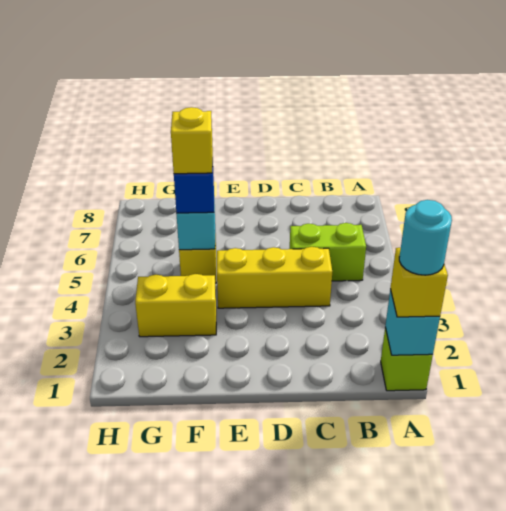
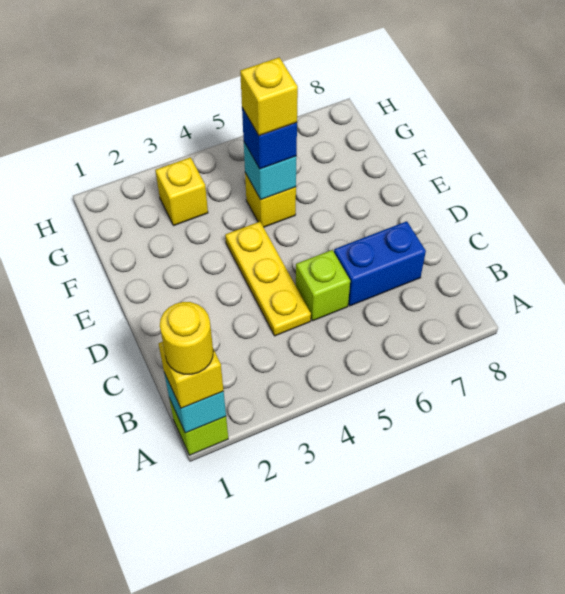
cyan 1x1 round brick [399,200,452,275] -> yellow 1x1 round brick [160,302,213,374]
lime 1x2 brick [290,223,366,281] -> lime 1x1 brick [296,250,350,321]
yellow 1x3 brick [217,247,332,308] -> yellow 1x3 plate [225,222,311,336]
none -> blue 1x2 brick [334,221,426,306]
yellow 1x2 brick [135,274,216,337] -> yellow 1x1 brick [155,157,208,226]

